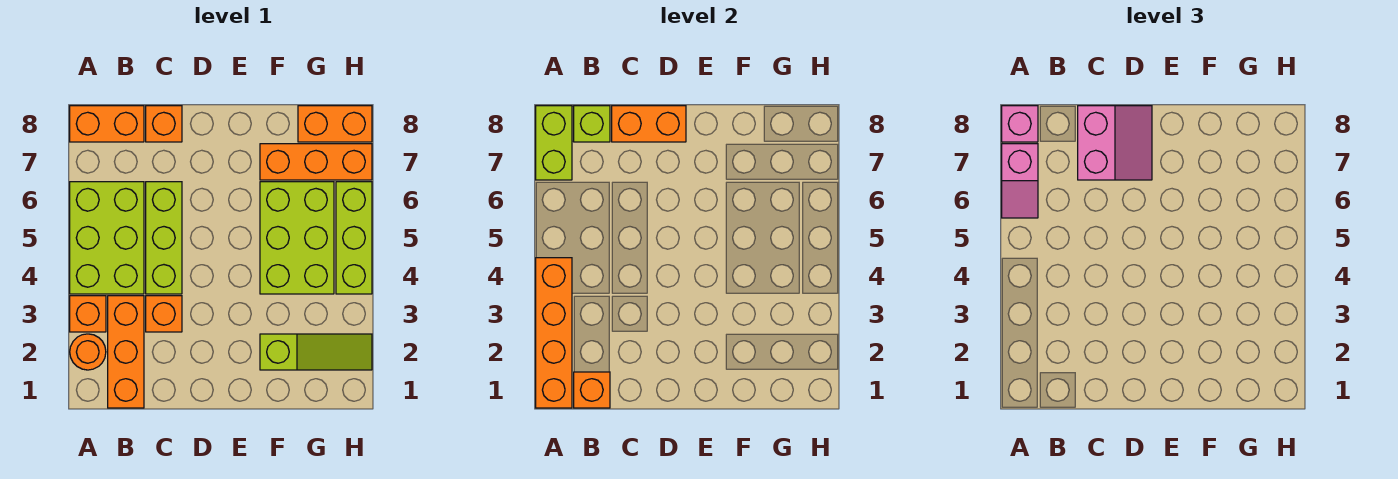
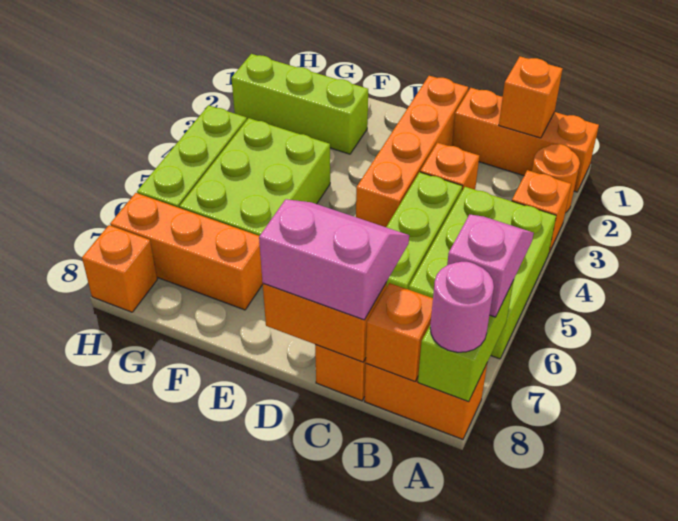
orange 1x4 brick [536,258,572,408] -> orange 1x4 brick moved to [356,76,468,227]
pink 1x1 brick [1002,106,1038,142] -> pink 1x1 round brick [430,262,494,352]
orange 1x3 brick [108,296,144,408] -> orange 1x3 brick turned to [452,88,599,192]
lime 1x1 brick [574,106,610,142] -> orange 1x1 brick [366,283,433,382]
pink 2x2 slope [1078,106,1152,180] -> pink 2x2 slope turned to [259,199,409,320]
lime 1x3 slope [260,334,372,370] -> lime 1x3 brick [231,54,368,154]
orange 1x2 brick [298,106,372,142] -> orange 1x1 brick [82,225,157,312]

